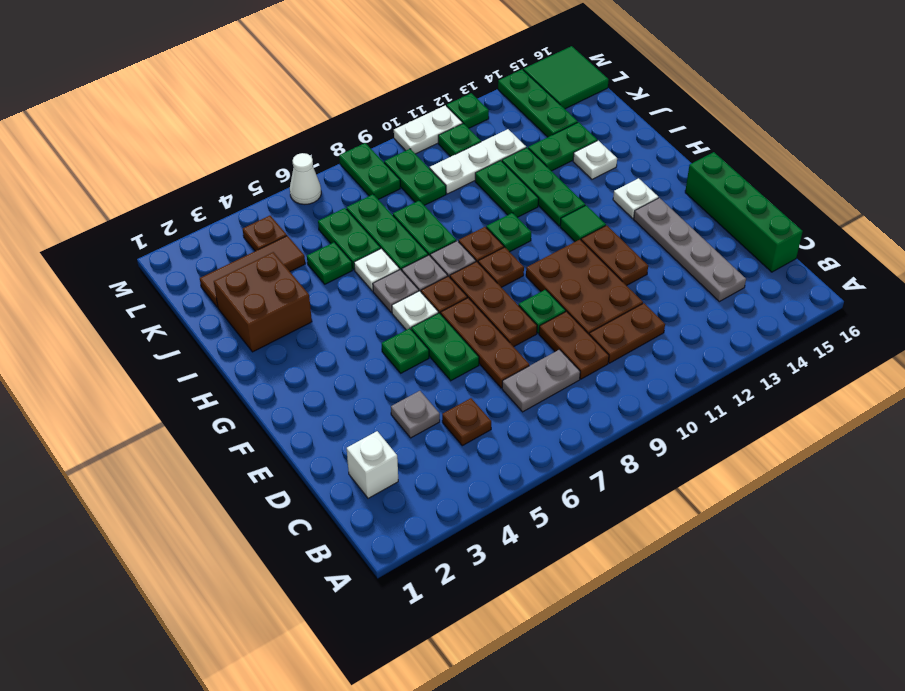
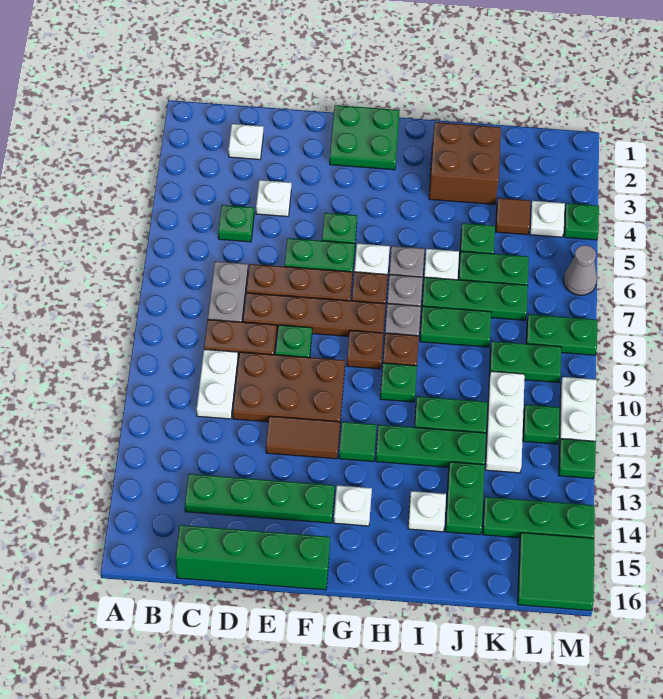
white 1x1 brick [347,431,398,498] -> white 1x1 plate [228,124,263,160]
brown 1x1 plate [442,398,491,446] -> green 1x1 plate [218,205,254,242]
brown 1x2 plate [589,303,665,363] -> white 1x2 plate [196,349,238,419]
grey 1x4 plate [634,198,746,302] -> green 1x4 plate [185,474,335,523]
grey 1x1 plate [391,391,440,438] -> white 1x1 plate [256,180,291,217]
brown 1x3 plate [450,262,537,347] -> brown 1x4 plate [243,293,385,336]
brown 1x2 plate [581,225,648,286] -> brown 1x2 tile [266,416,340,459]
none -> green 2x2 plate [330,105,400,170]
brown 1x3 tile [200,236,305,307] -> brown 1x1 tile [496,198,530,235]
brown 1x1 plate [243,216,287,251] -> white 1x1 plate [530,201,565,237]
none -> green 1x1 plate [564,203,599,240]
white 1x1 cone [290,153,321,204] -> grey 1x1 cone [563,245,597,295]

